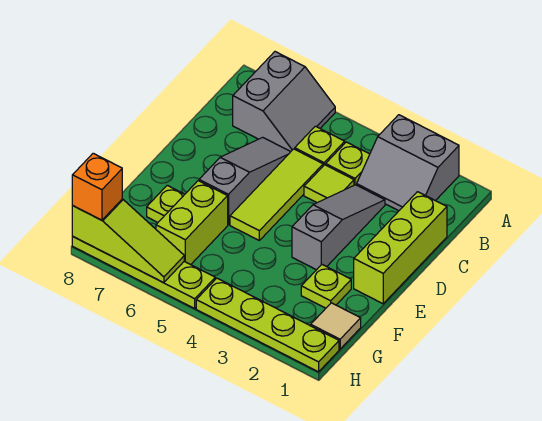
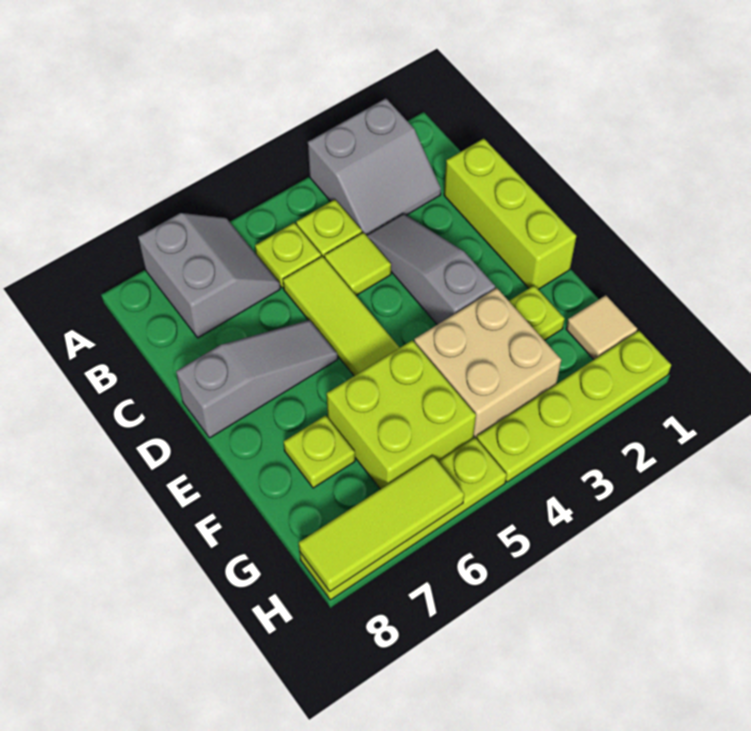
grey 1x3 slope [199,137,290,225] -> grey 1x3 slope turned to [176,320,338,438]
none -> tan 2x2 brick [414,288,561,439]
lime 1x2 brick [156,181,228,265] -> lime 2x2 brick [327,340,476,489]
lime 1x3 slope [72,199,184,283] -> lime 1x3 tile [299,455,464,591]
orange 1x1 brick [72,153,122,220] -> none

